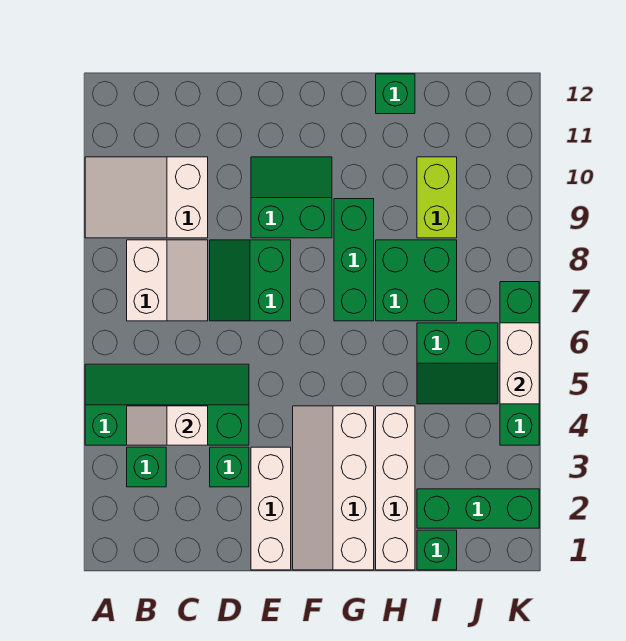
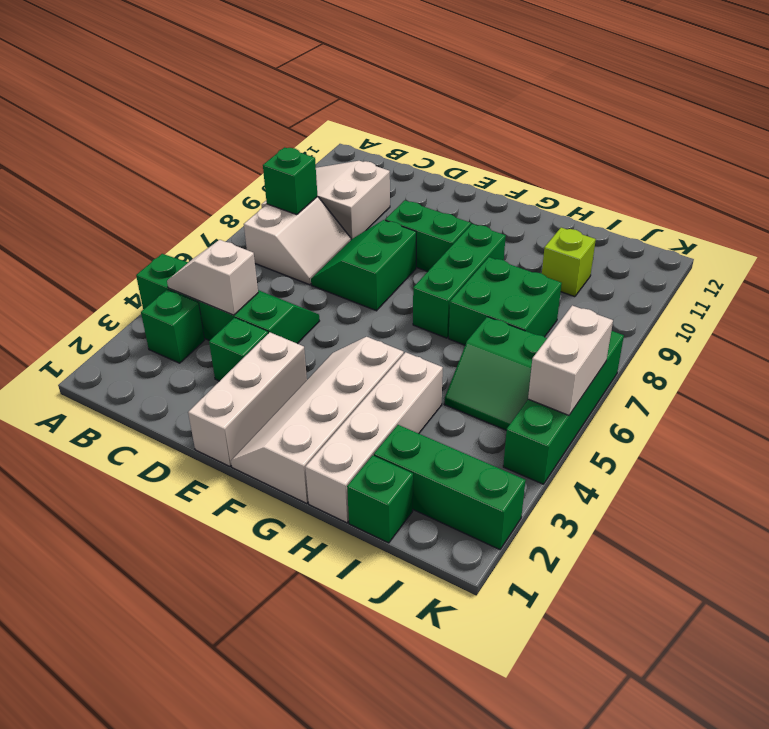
green 1x1 brick [376,74,415,114] -> green 1x1 brick moved to [263,147,317,215]
lime 1x2 brick [417,157,457,238] -> lime 1x1 brick [542,228,596,297]

